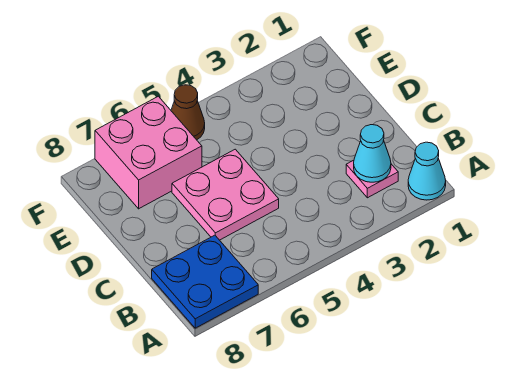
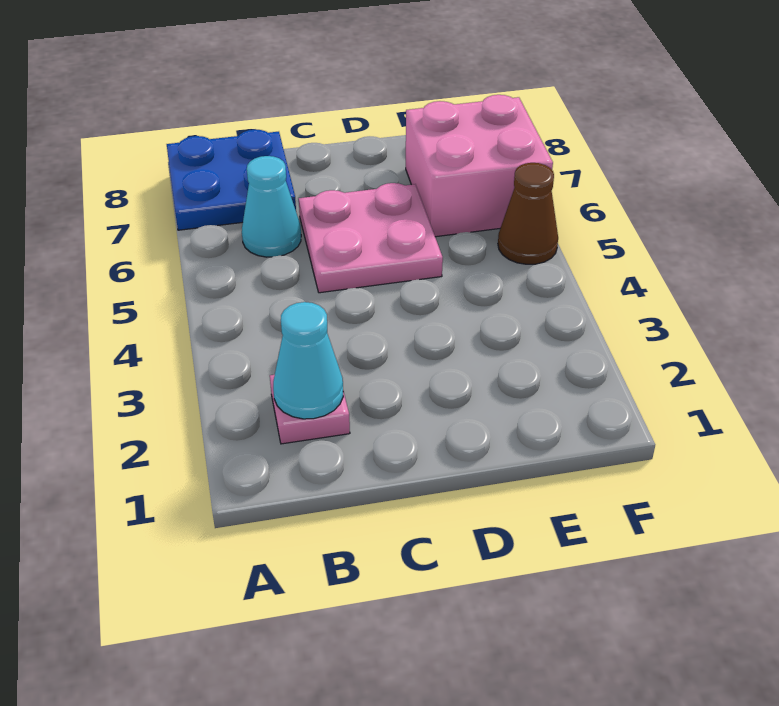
cyan 1x1 cone [408,142,446,200] -> cyan 1x1 cone moved to [242,156,301,257]

